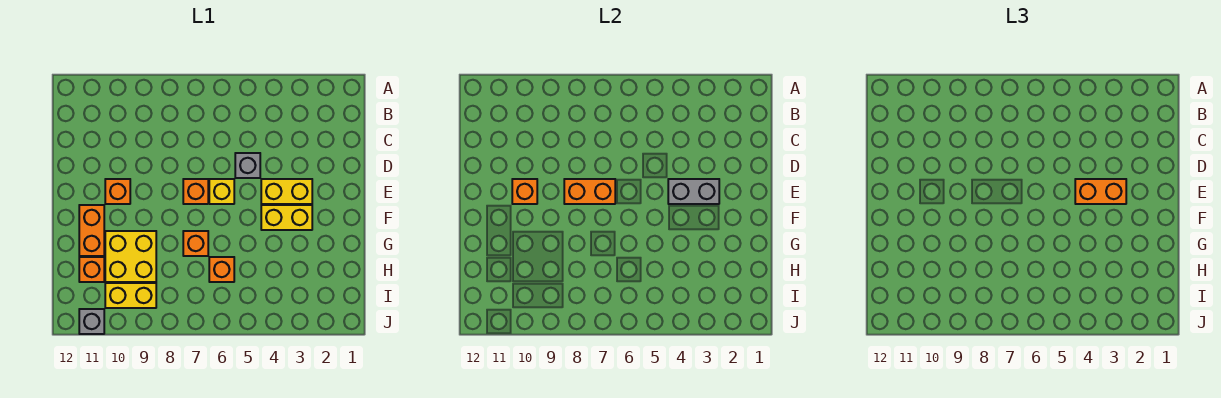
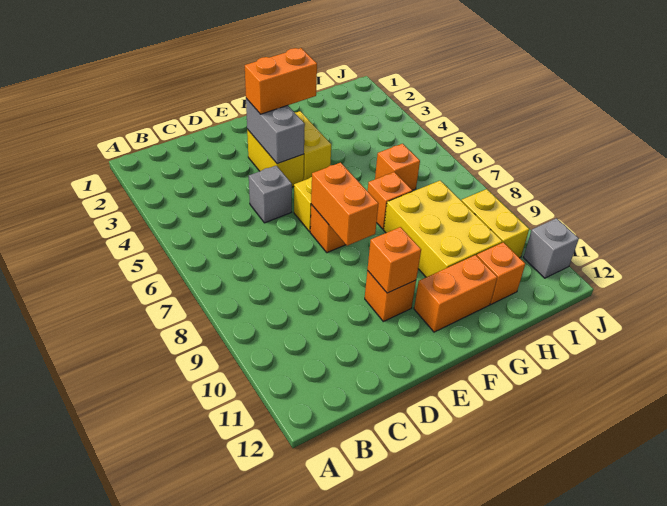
orange 1x2 brick [1075,179,1126,204] -> orange 1x2 brick turned to [245,48,317,114]
yellow 2x2 brick [105,231,156,282] -> yellow 2x3 brick [384,181,502,277]

